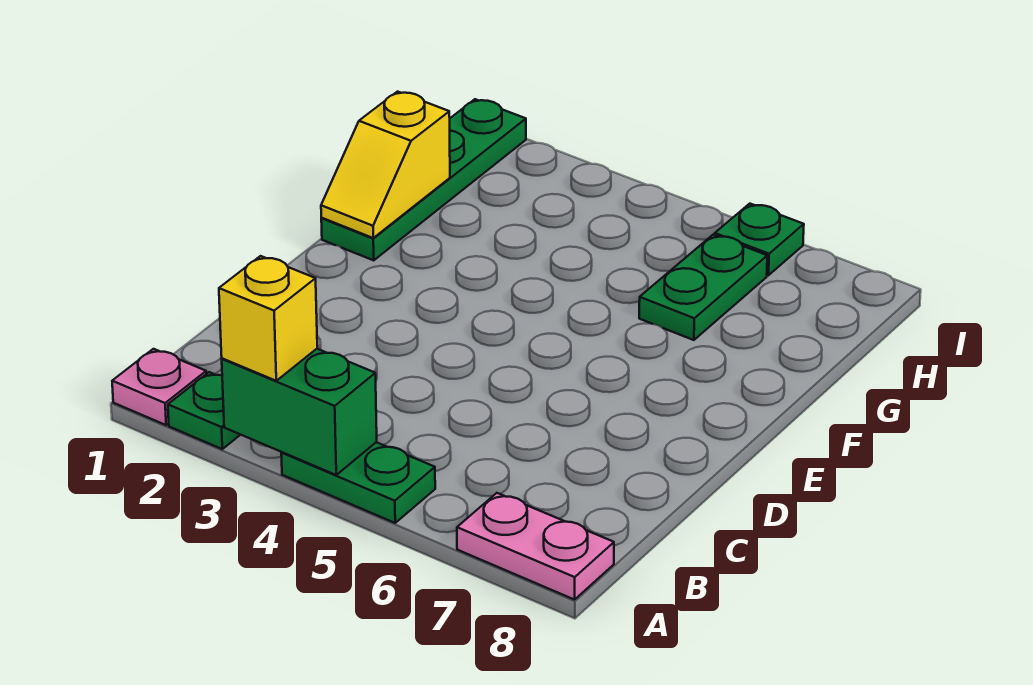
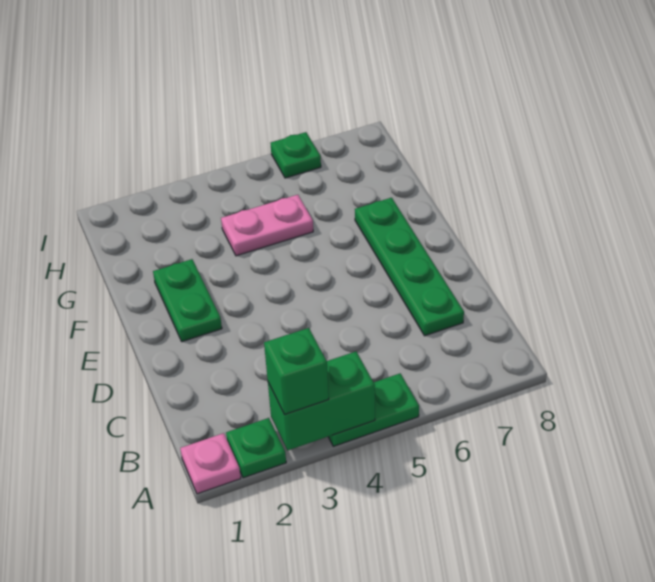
yellow 1x1 brick [219,256,317,381] -> green 1x1 brick [264,328,329,415]
pink 1x2 plate [457,493,614,600] -> pink 1x2 plate moved to [221,195,313,256]
green 1x4 plate [321,99,526,260] -> green 1x4 plate moved to [355,198,464,336]
yellow 1x2 slope [321,92,450,238] -> none
green 1x2 plate [639,235,767,340] -> green 1x2 plate moved to [153,259,222,342]

